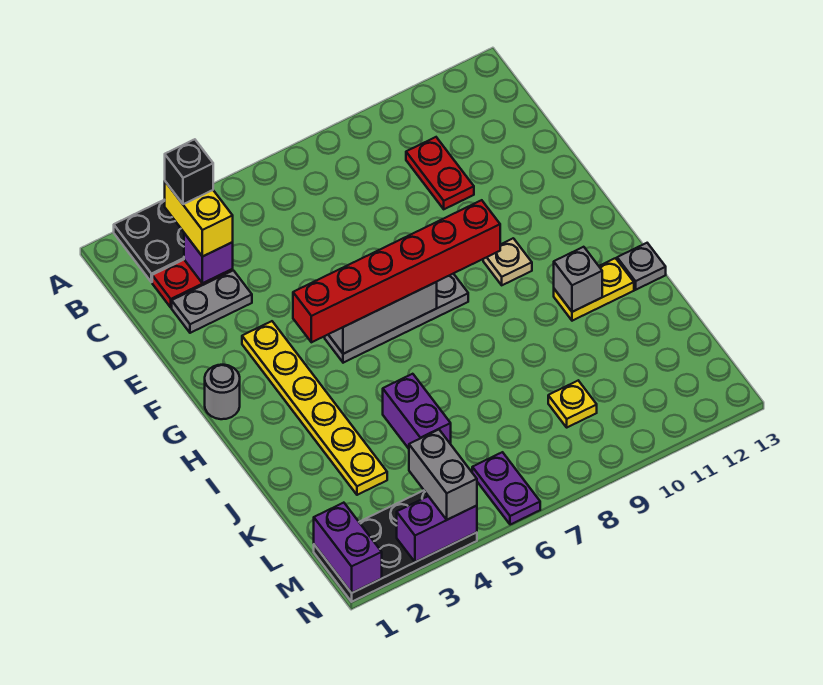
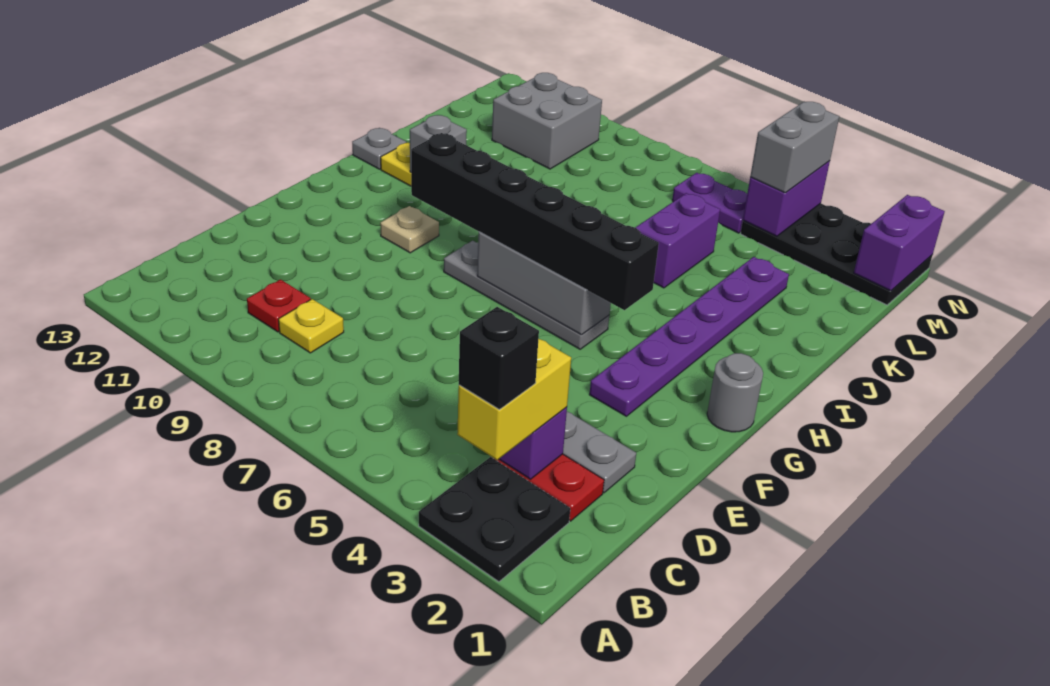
red 1x2 plate [406,137,474,209] -> red 1x1 plate [247,280,311,332]
yellow 1x6 plate [242,321,387,495] -> purple 1x6 plate [589,257,789,416]
red 1x6 brick [293,200,500,342] -> black 1x6 brick [411,133,659,310]
yellow 1x1 plate [548,381,597,427] -> yellow 1x1 plate moved to [278,299,344,353]
none -> grey 2x2 brick [492,73,602,169]
purple 1x2 plate [472,452,540,525] -> purple 1x2 plate turned to [672,173,747,233]
purple 1x2 brick [397,496,477,562] -> purple 1x2 brick turned to [743,161,830,236]

